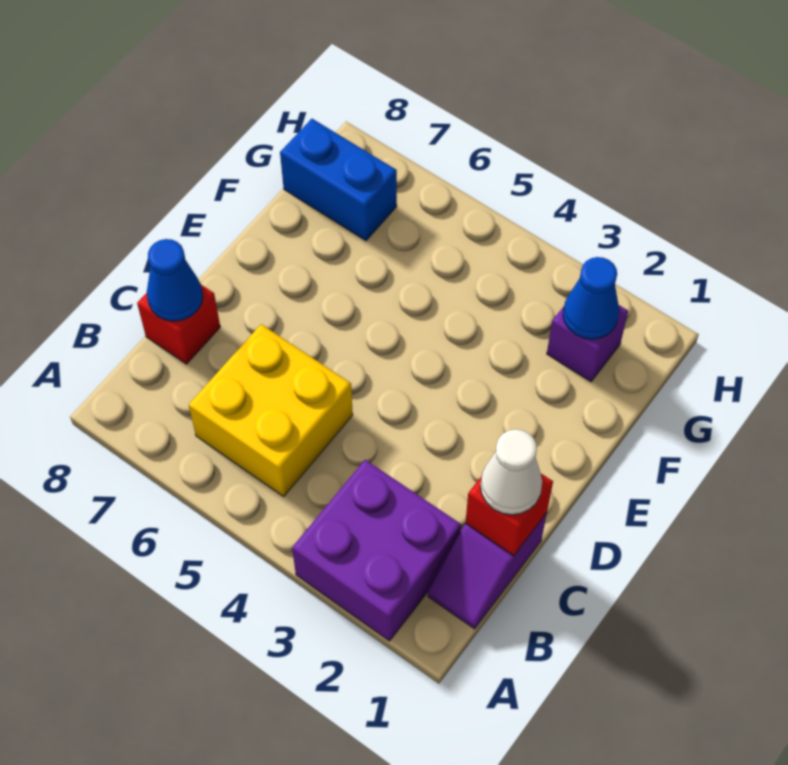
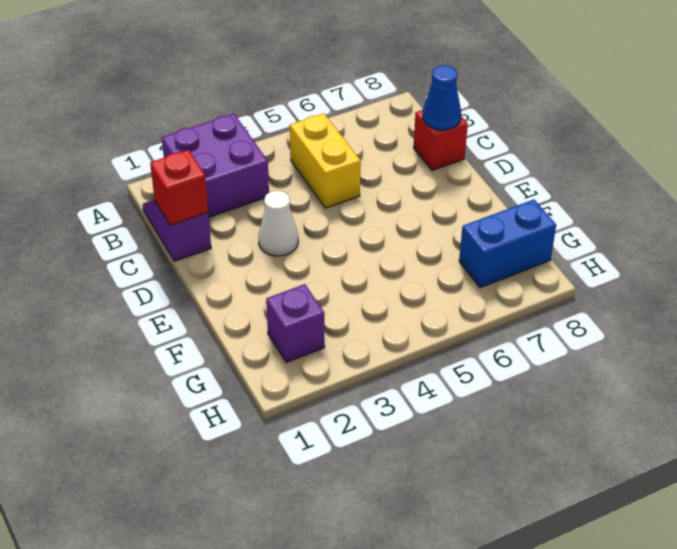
yellow 2x2 brick [189,324,353,496] -> yellow 1x2 brick [290,113,361,208]
white 1x1 cone [480,429,542,515] -> white 1x1 cone moved to [259,191,298,256]
blue 1x1 cone [563,257,619,339] -> none

